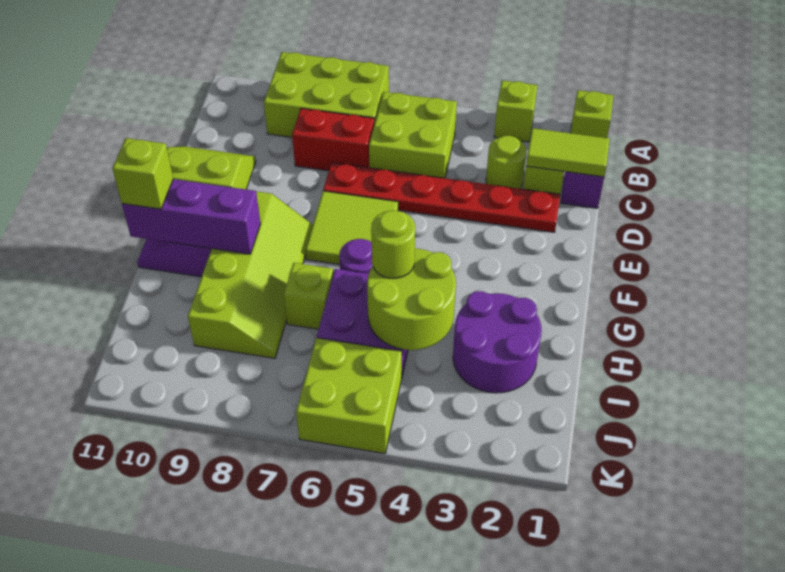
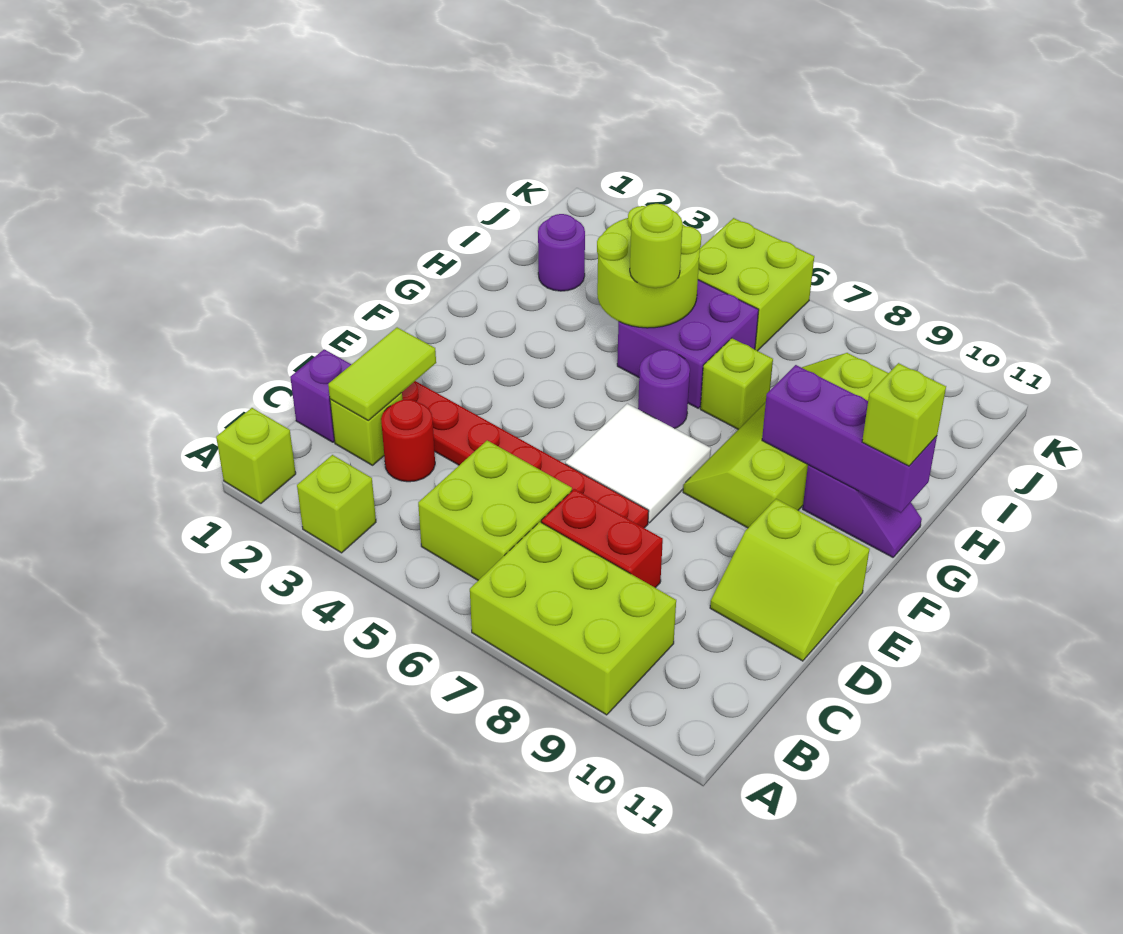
lime 1x2 tile [526,128,610,177] -> lime 1x2 tile turned to [328,327,436,420]
lime 1x1 round brick [486,136,526,189] -> red 1x1 round brick [381,399,435,482]
lime 2x2 tile [306,191,398,264] -> white 2x2 tile [565,404,711,523]
purple 2x2 round brick [453,291,542,393] -> purple 1x1 round brick [538,214,585,291]

